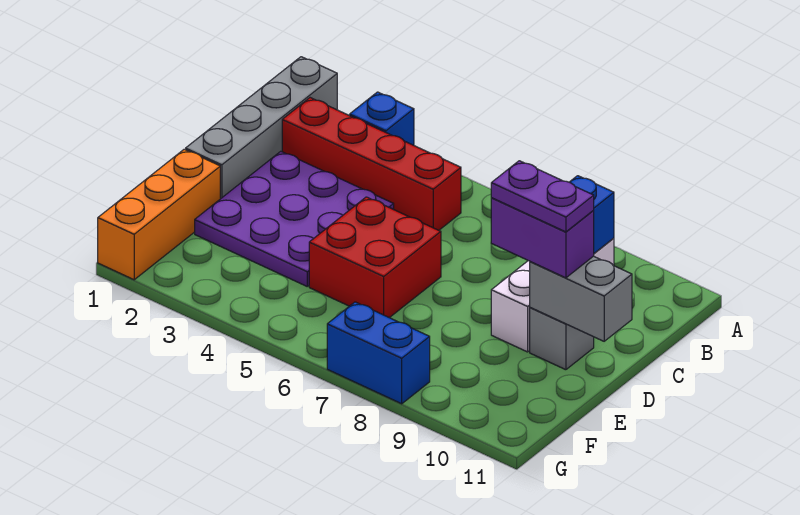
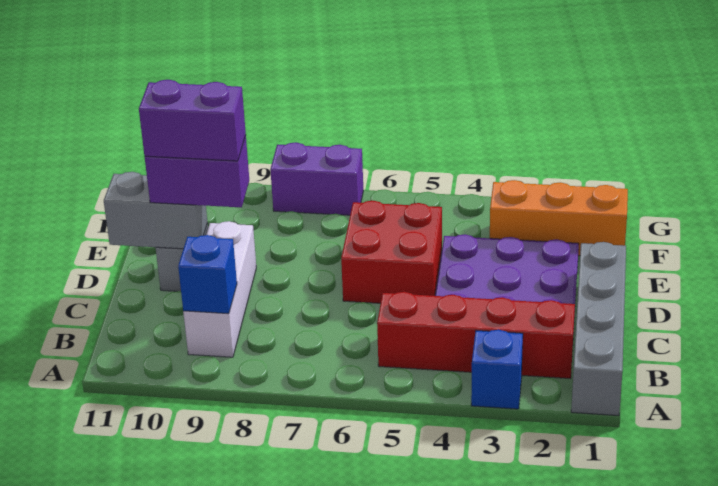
purple 1x2 plate [491,161,594,232] -> purple 1x2 brick [139,80,246,161]
orange 1x3 brick [98,149,220,280] -> orange 1x3 brick turned to [490,180,628,256]
blue 1x2 brick [327,302,430,404] -> purple 1x2 brick [270,142,363,215]

